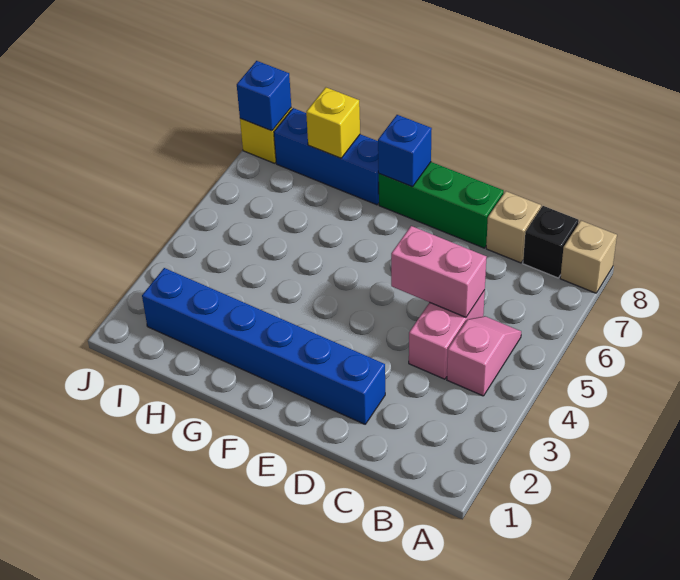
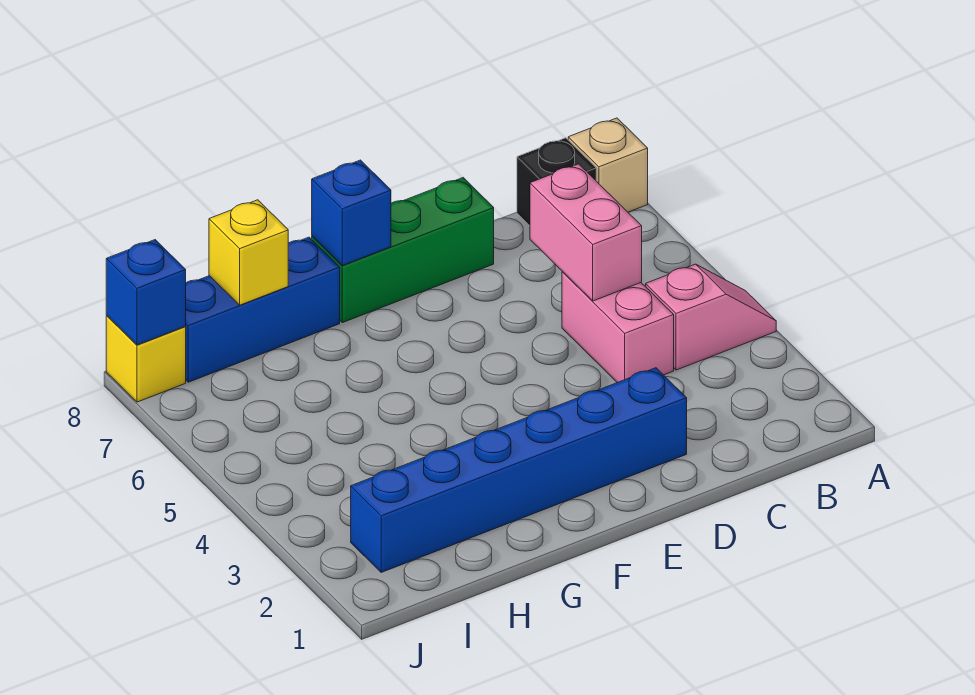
pink 1x2 slope [447,316,521,396] -> pink 1x2 slope turned to [646,264,776,370]
pink 1x2 brick [391,226,486,317] -> pink 1x2 brick turned to [530,164,642,301]
tan 1x1 brick [486,191,541,263] -> none

